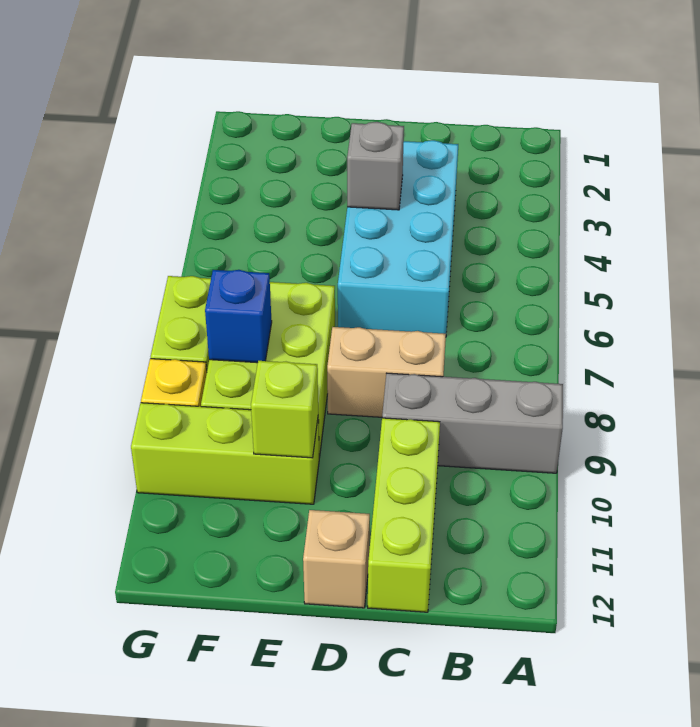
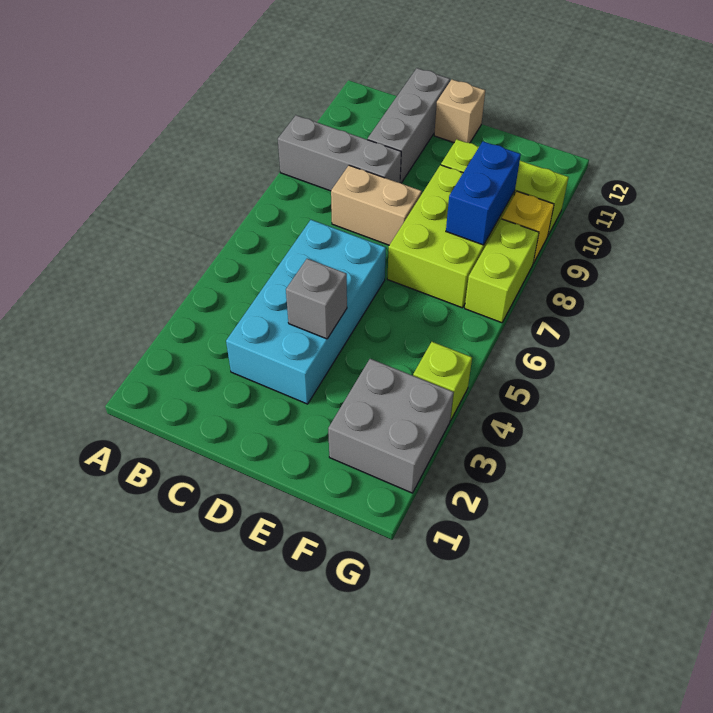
lime 1x3 brick [368,418,440,612] -> grey 1x3 brick [368,68,450,183]
lime 1x1 brick [251,361,318,458] -> lime 1x1 brick moved to [413,342,472,421]
none -> grey 2x2 brick [328,359,454,493]
blue 1x1 brick [205,270,272,363] -> blue 1x2 brick [446,141,521,245]

